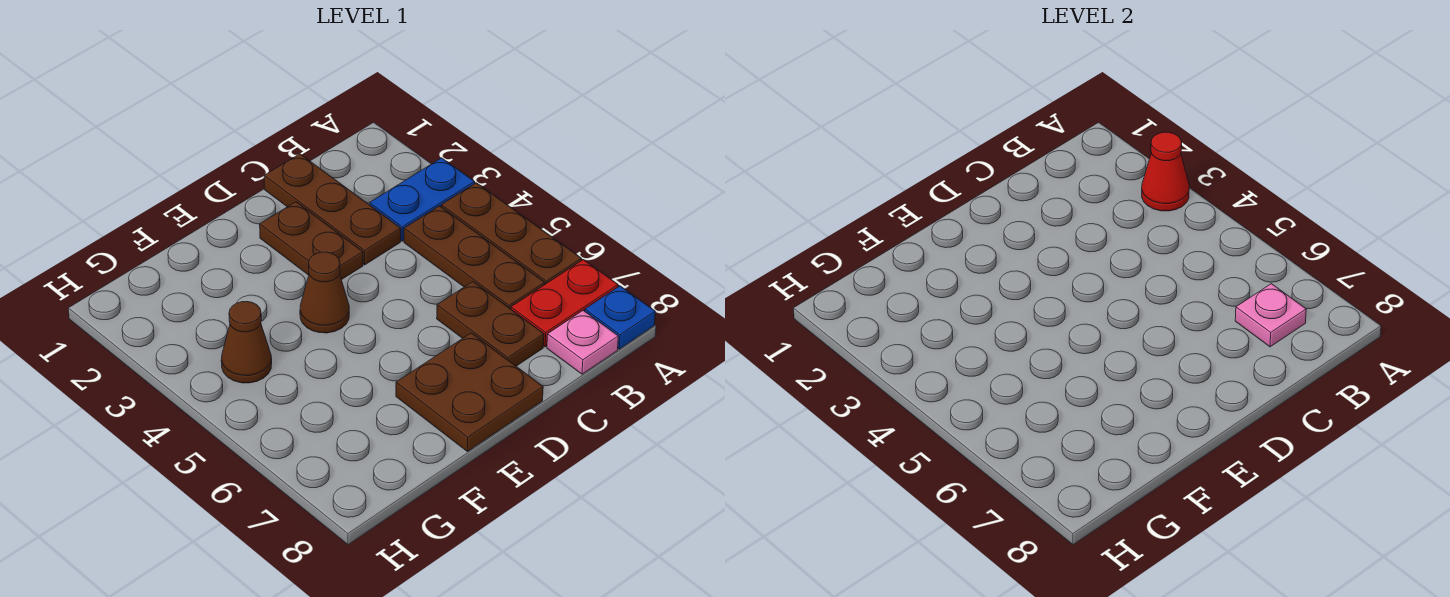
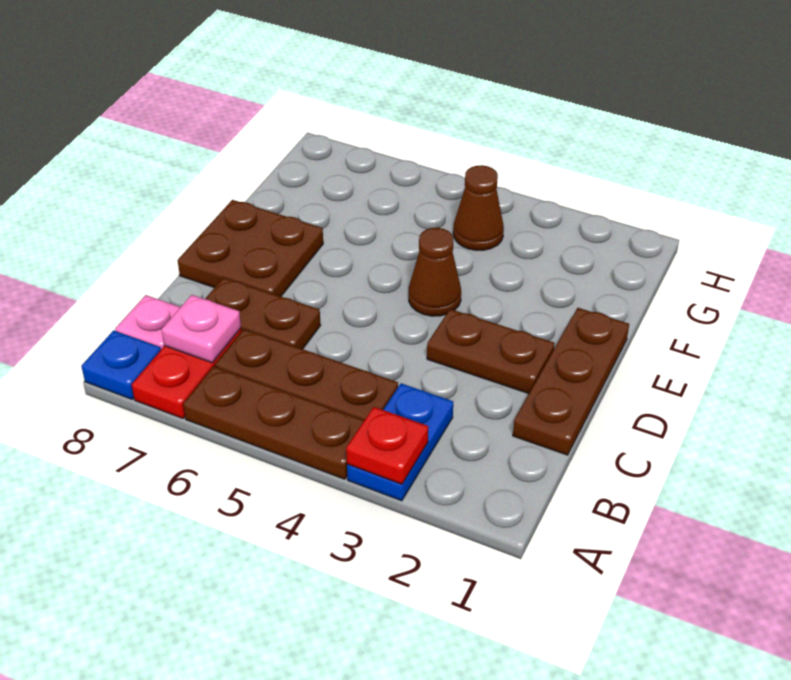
red 1x1 cone [1142,132,1189,211] -> red 1x1 plate [346,407,428,484]
brown 1x3 plate [264,154,401,265] -> brown 1x3 plate turned to [513,308,629,455]

